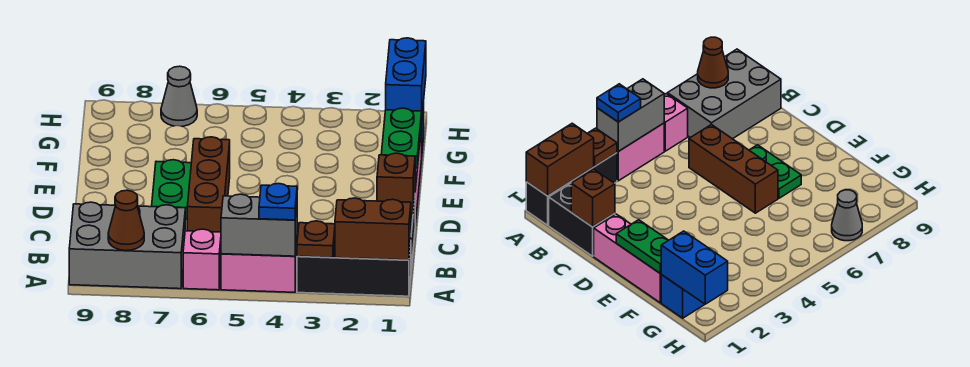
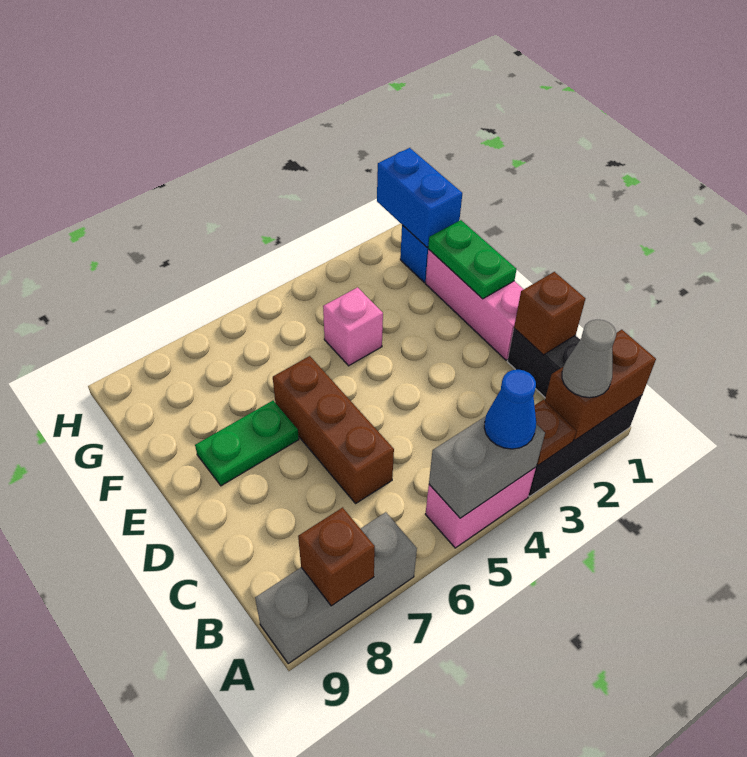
blue 1x1 plate [259,184,297,220] -> blue 1x1 cone [484,370,536,449]
pink 1x1 brick [183,229,221,290] -> pink 1x1 brick moved to [323,287,383,366]
grey 2x3 brick [69,202,185,289] -> grey 1x3 brick [255,512,417,663]
brown 1x1 cone [108,190,144,250] -> brown 1x1 brick [298,508,375,606]
green 1x2 plate [152,160,191,219] -> green 1x2 plate turned to [195,401,299,486]
grey 1x1 cone [161,66,197,126] -> grey 1x1 cone moved to [562,320,616,398]

